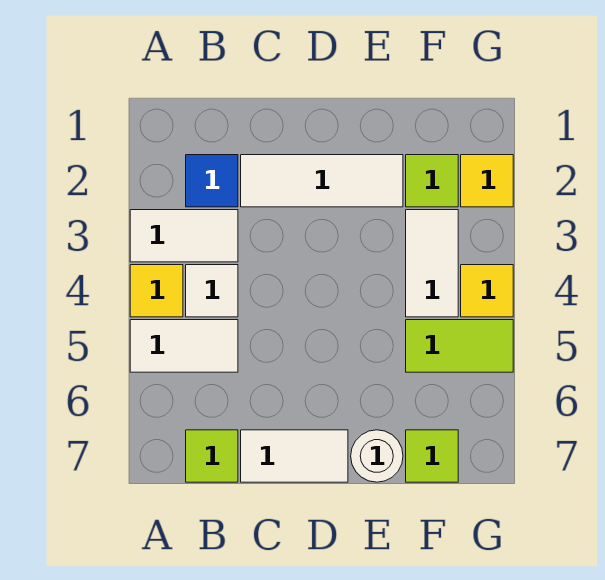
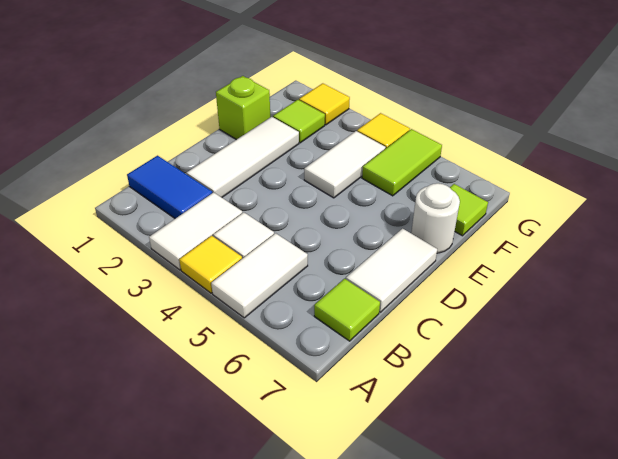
blue 1x1 tile [186,155,238,207] -> blue 1x2 tile [127,156,212,219]
none -> lime 1x1 brick [216,76,270,140]
white 1x2 tile [406,210,458,317] -> white 1x2 tile turned to [304,131,386,198]

